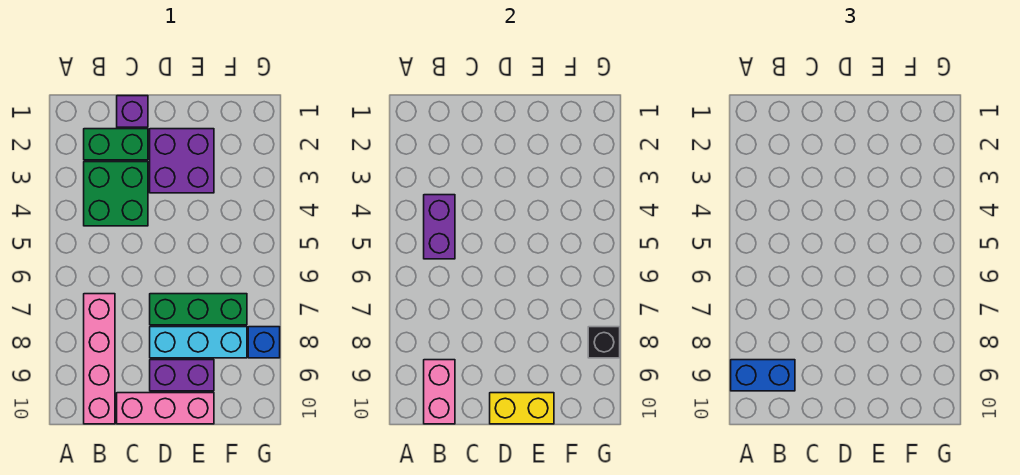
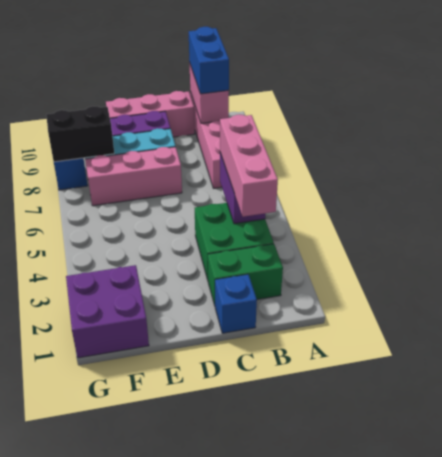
blue 1x2 brick [731,360,795,391] -> blue 1x2 brick turned to [189,27,229,94]
none -> pink 1x3 brick [220,115,278,217]
purple 1x1 brick [117,96,148,127] -> blue 1x1 brick [215,274,257,333]
purple 2x2 brick [150,129,214,193] -> purple 2x2 brick moved to [66,265,149,358]
green 1x3 brick [150,294,247,325] -> pink 1x3 brick [85,147,182,206]
yellow 1x2 brick [490,393,554,424] -> none
black 1x1 brick [588,327,620,358] -> black 1x2 brick [46,106,114,162]

